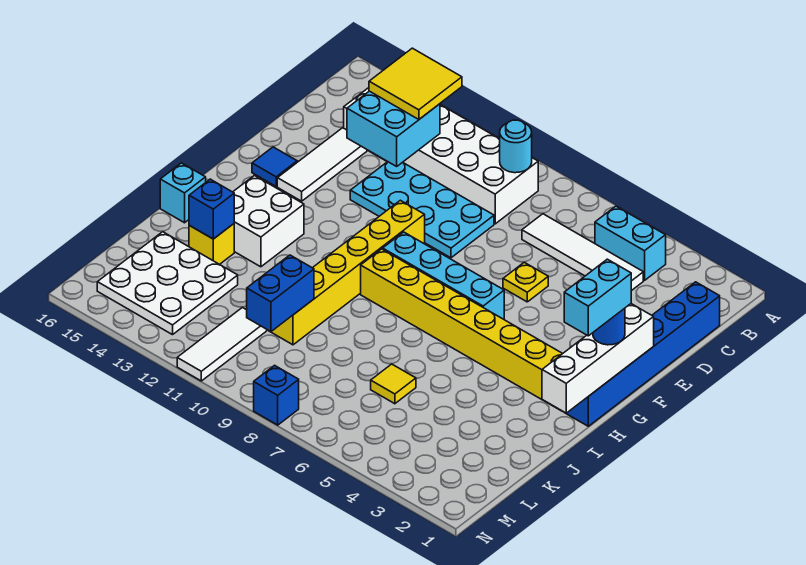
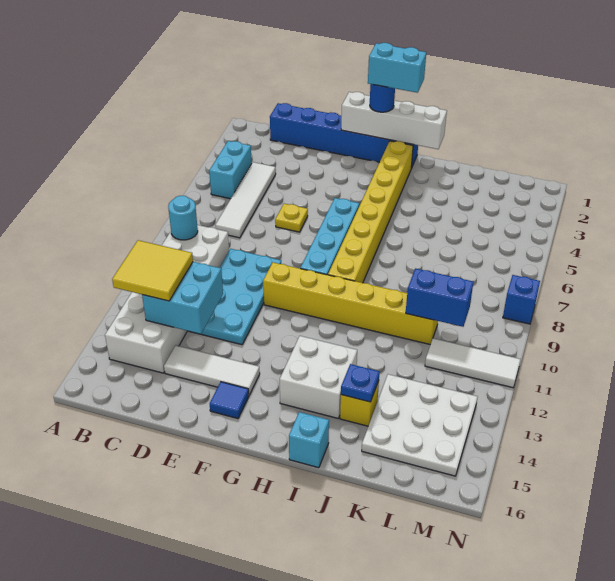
blue 1x1 brick [189,179,234,239] -> blue 1x1 plate [341,364,380,402]
yellow 1x1 tile [371,364,416,404] -> none

